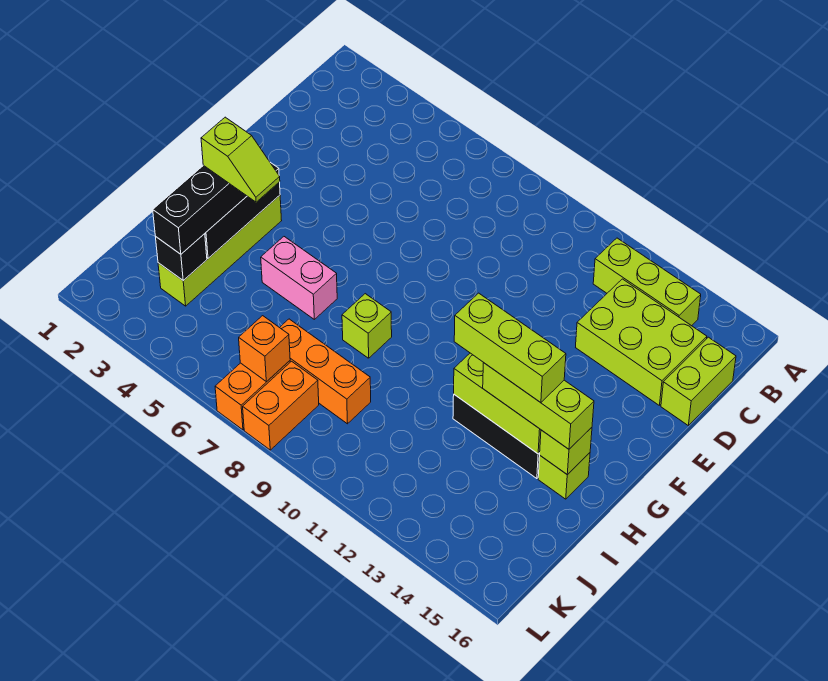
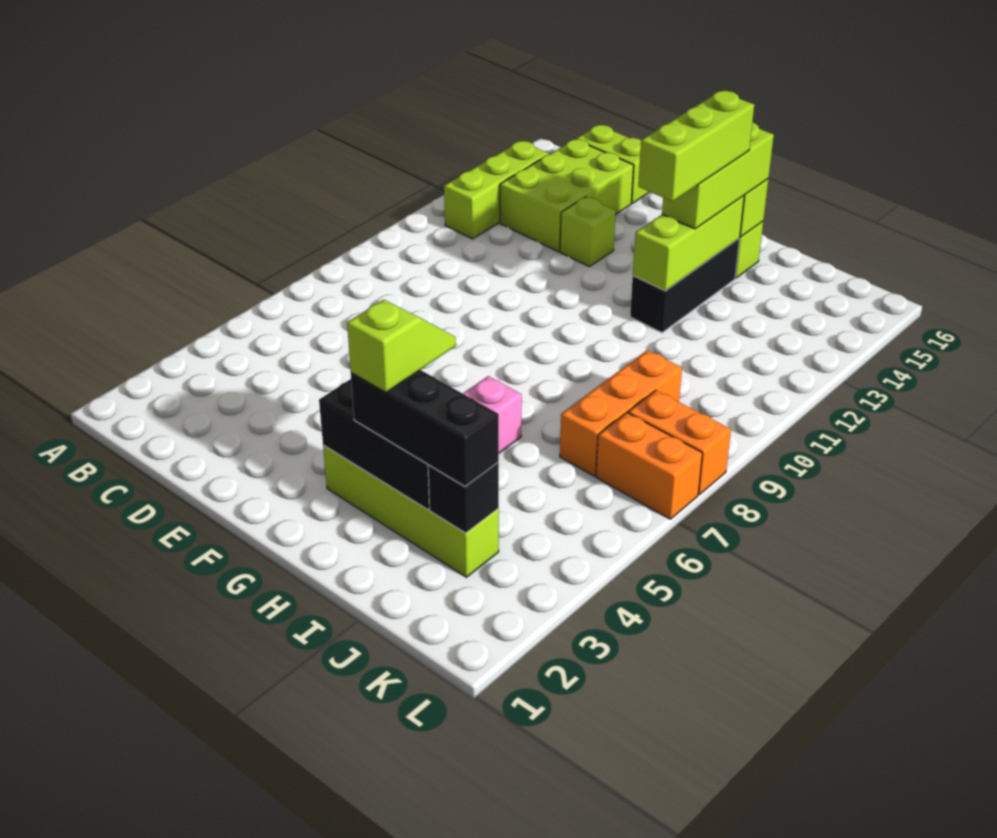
lime 1x1 brick [342,294,392,358] -> lime 1x1 brick moved to [560,197,616,267]
orange 1x1 brick [239,316,290,382] -> none

